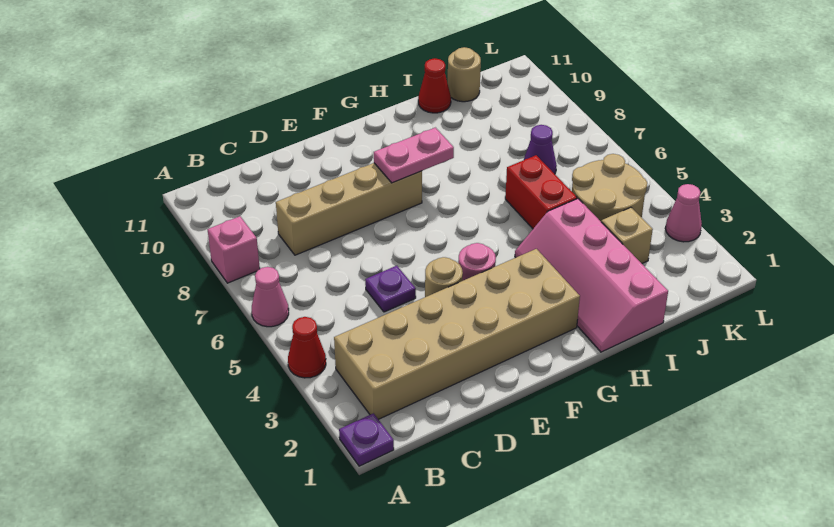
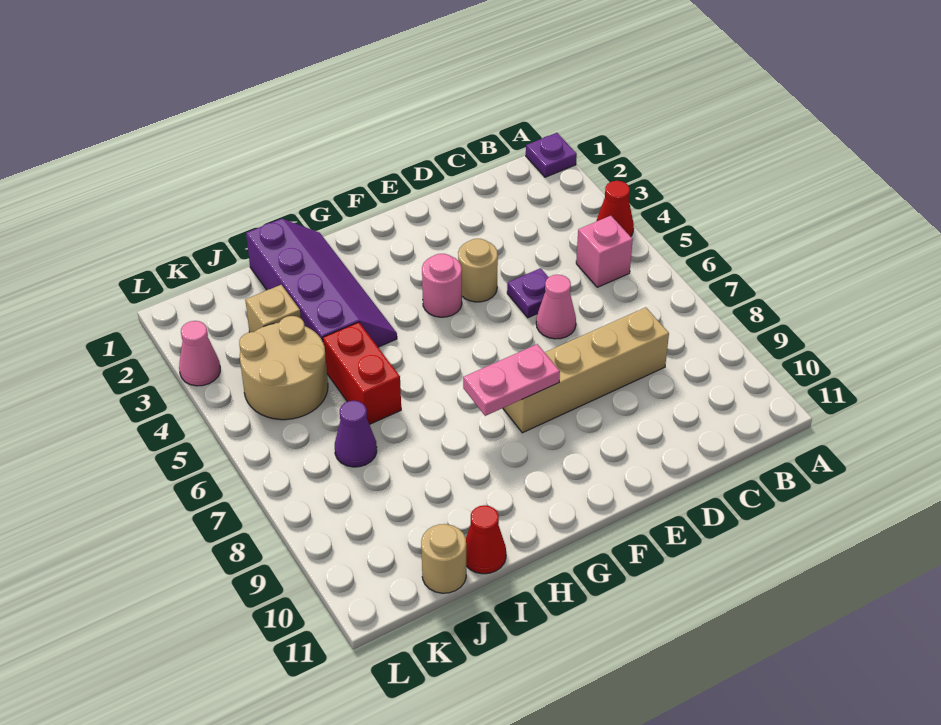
pink 1x1 cone [252,267,289,327] -> pink 1x1 cone moved to [536,275,576,339]
pink 1x1 brick [208,216,260,283] -> pink 1x1 brick moved to [576,216,633,287]
tan 2x6 brick [334,249,580,419] -> none
pink 2x4 slope [515,199,668,352] -> purple 2x4 slope [246,219,397,347]

